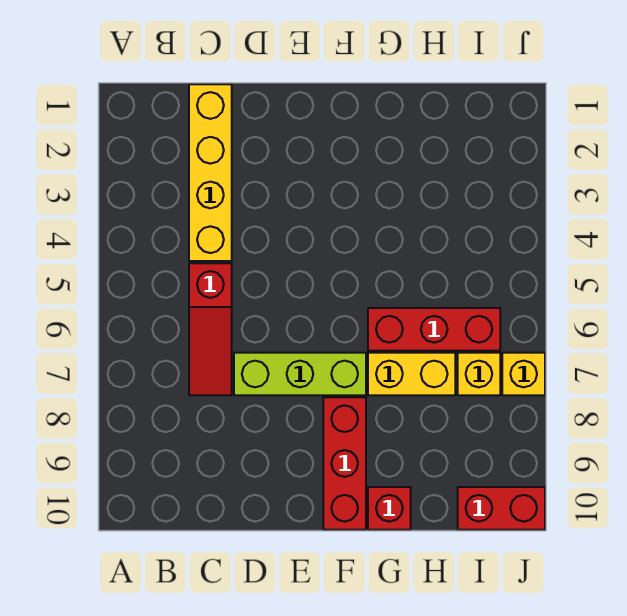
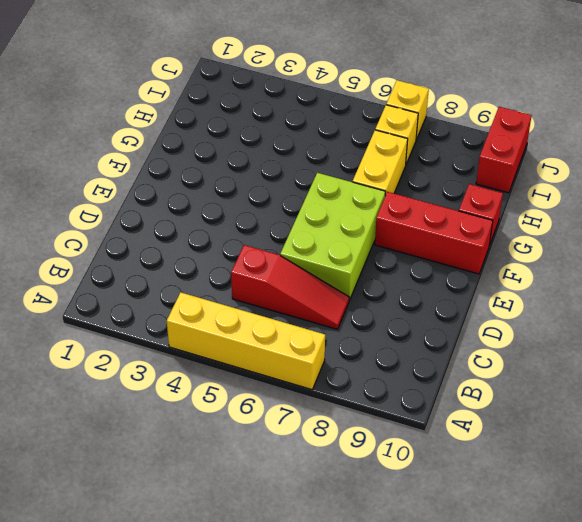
yellow 1x4 brick [189,84,232,261] -> yellow 1x4 brick moved to [167,292,325,390]
lime 1x3 brick [234,353,366,395] -> lime 2x3 brick [280,173,385,300]
red 1x3 brick [368,308,500,351] -> none

